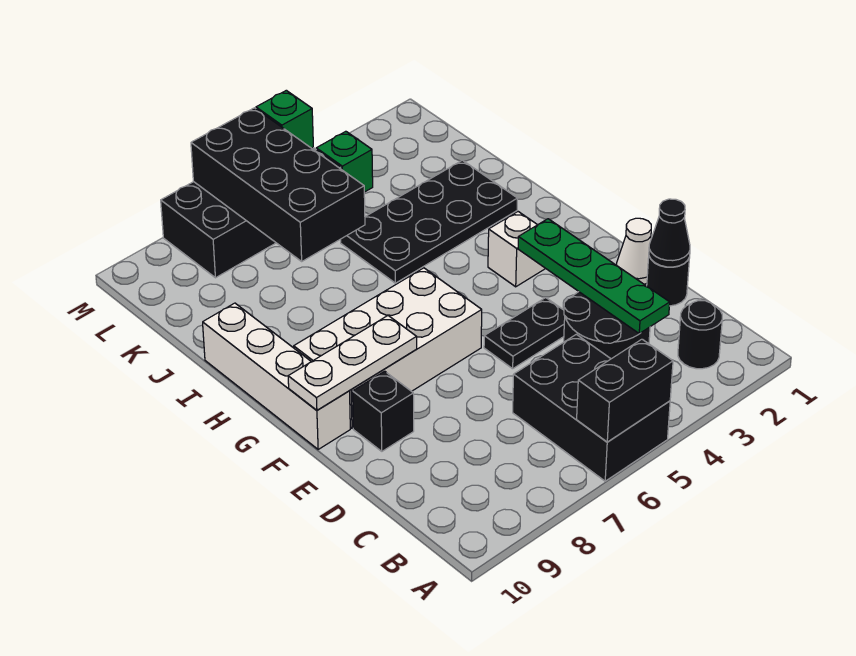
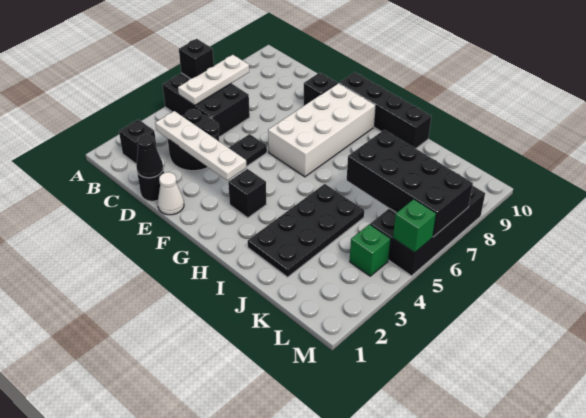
black 1x2 brick [577,339,673,442] -> black 1x1 brick [179,39,214,79]
black 1x1 round brick [678,301,722,369] -> black 1x1 brick [119,119,157,164]
green 1x4 plate [518,219,670,334] -> white 1x4 plate [155,111,246,181]
white 1x3 plate [288,316,417,410] -> white 1x3 plate moved to [178,55,249,105]
white 1x4 brick [203,303,350,449] -> black 1x4 brick [339,72,431,149]
white 1x1 brick [488,212,545,287] -> black 1x1 brick [228,169,266,218]

